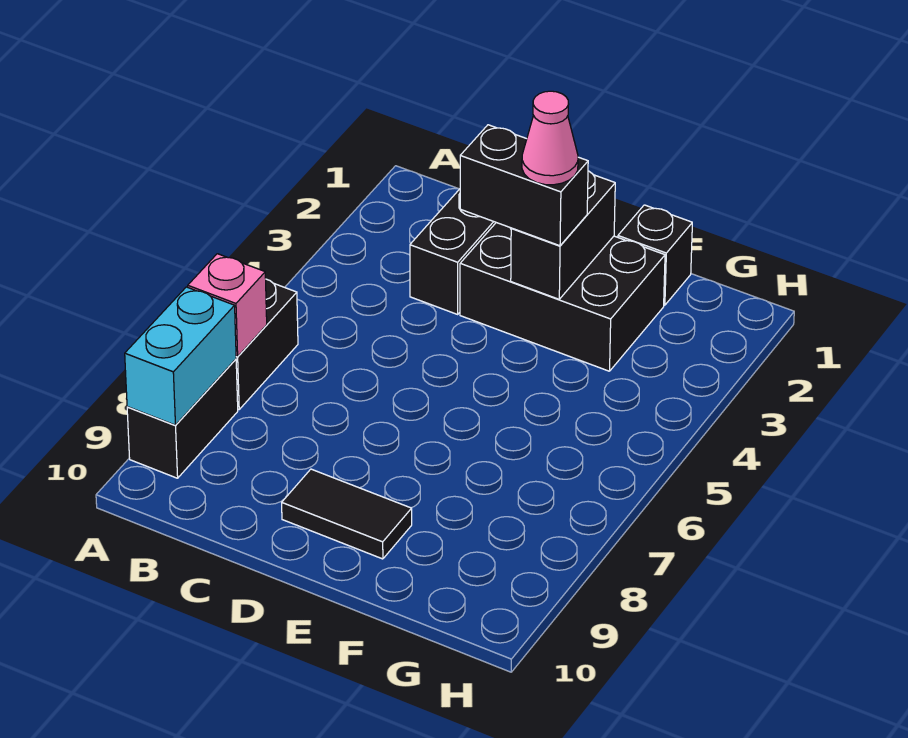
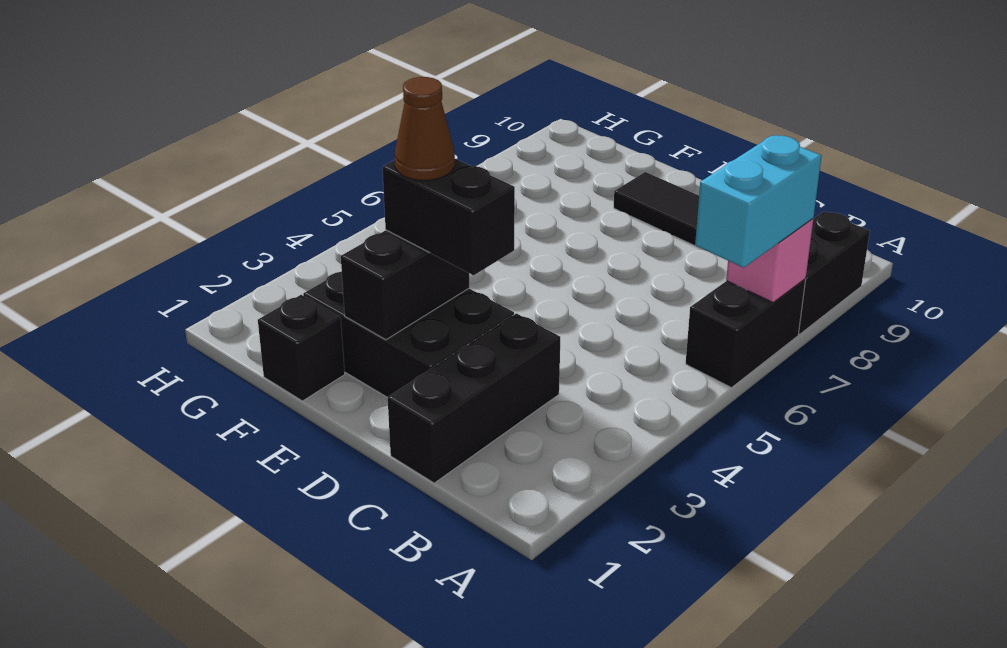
cyan 1x2 brick [125,287,236,425] -> cyan 1x2 brick moved to [695,135,822,268]
pink 1x1 cone [522,91,578,185] -> brown 1x1 cone [395,77,455,180]

